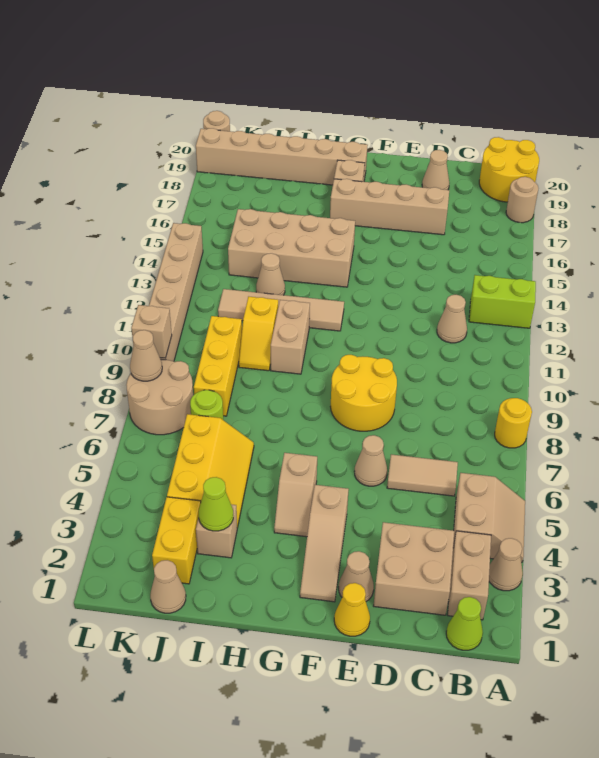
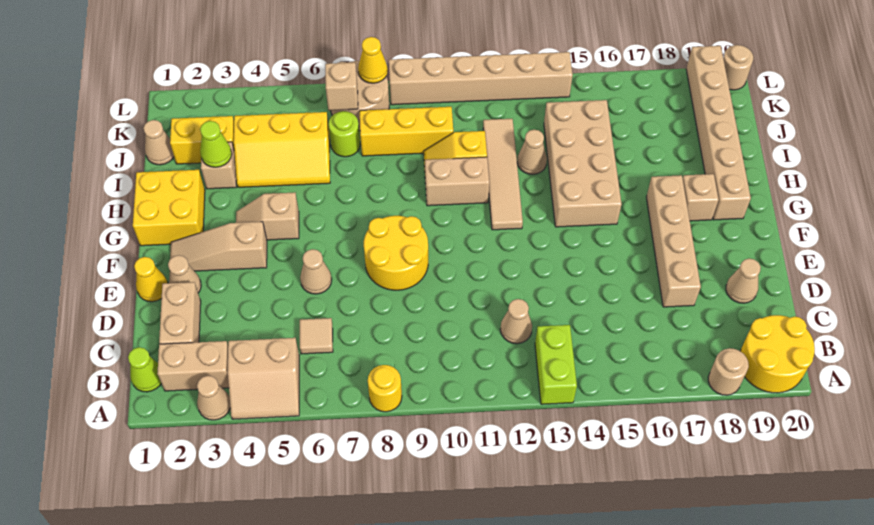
tan 2x2 brick [374,522,454,615] -> tan 1x2 brick [159,282,201,344]
tan 1x2 tile [387,454,458,496] -> tan 1x1 tile [300,318,333,354]
none -> yellow 2x2 brick [133,170,205,246]
tan 1x1 cone [130,330,162,381] -> yellow 1x1 cone [358,37,388,83]
tan 1x1 brick [131,305,172,358] -> tan 1x1 brick moved to [325,62,358,110]

